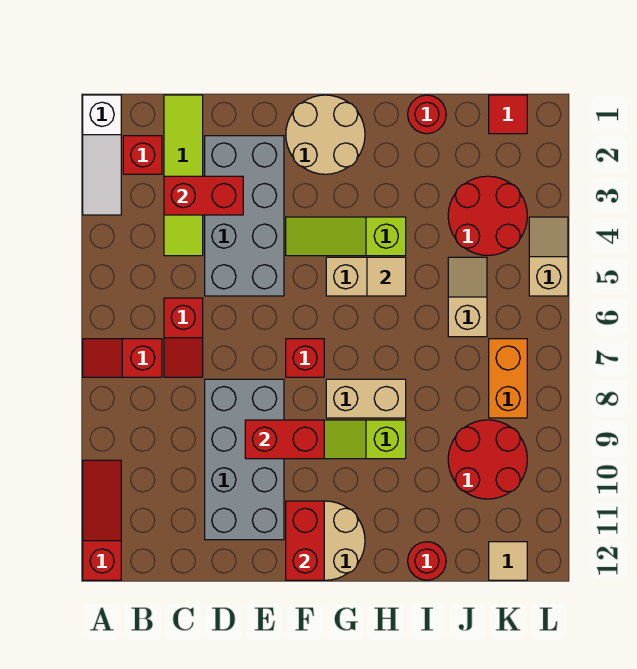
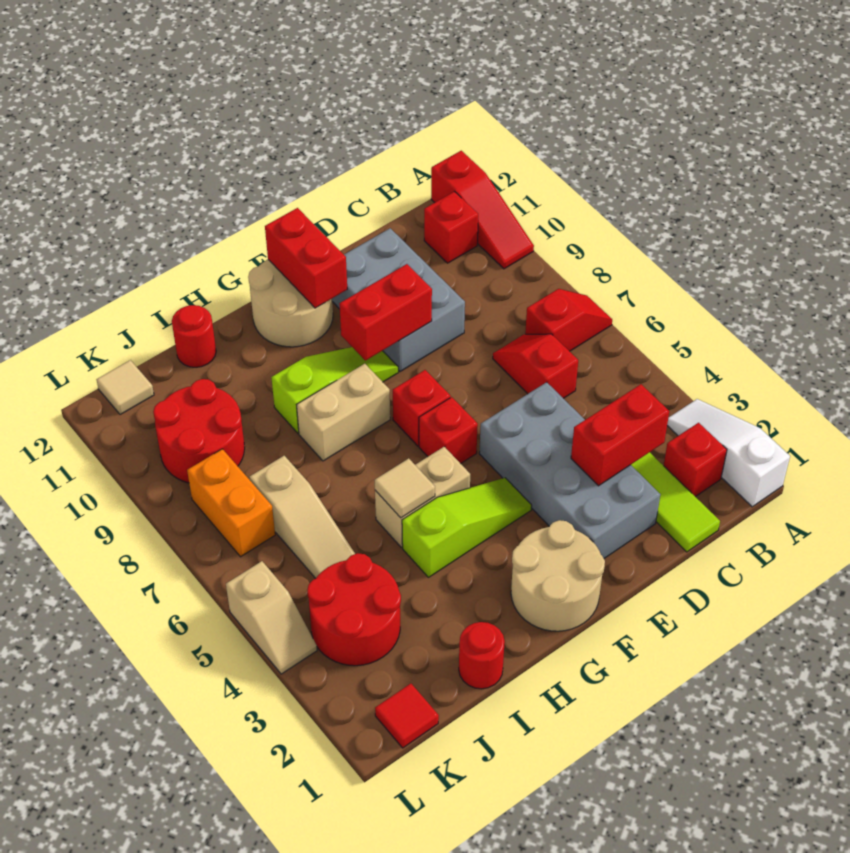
none -> red 1x1 brick [424,192,478,263]
grey 2x4 brick [205,379,284,540] -> grey 2x3 brick [332,228,465,372]
none -> red 1x1 brick [419,397,478,464]
tan 1x2 slope [448,257,487,337] -> tan 1x3 slope [249,456,355,578]

